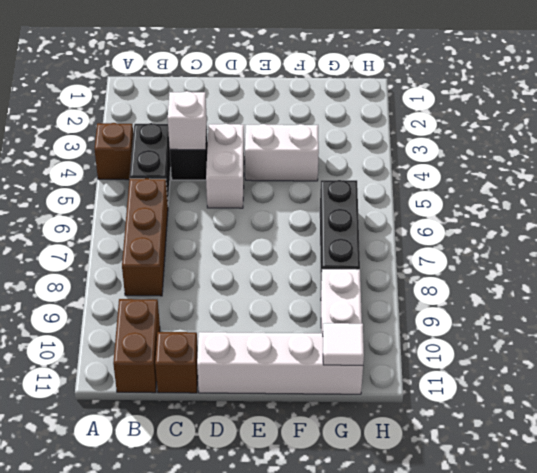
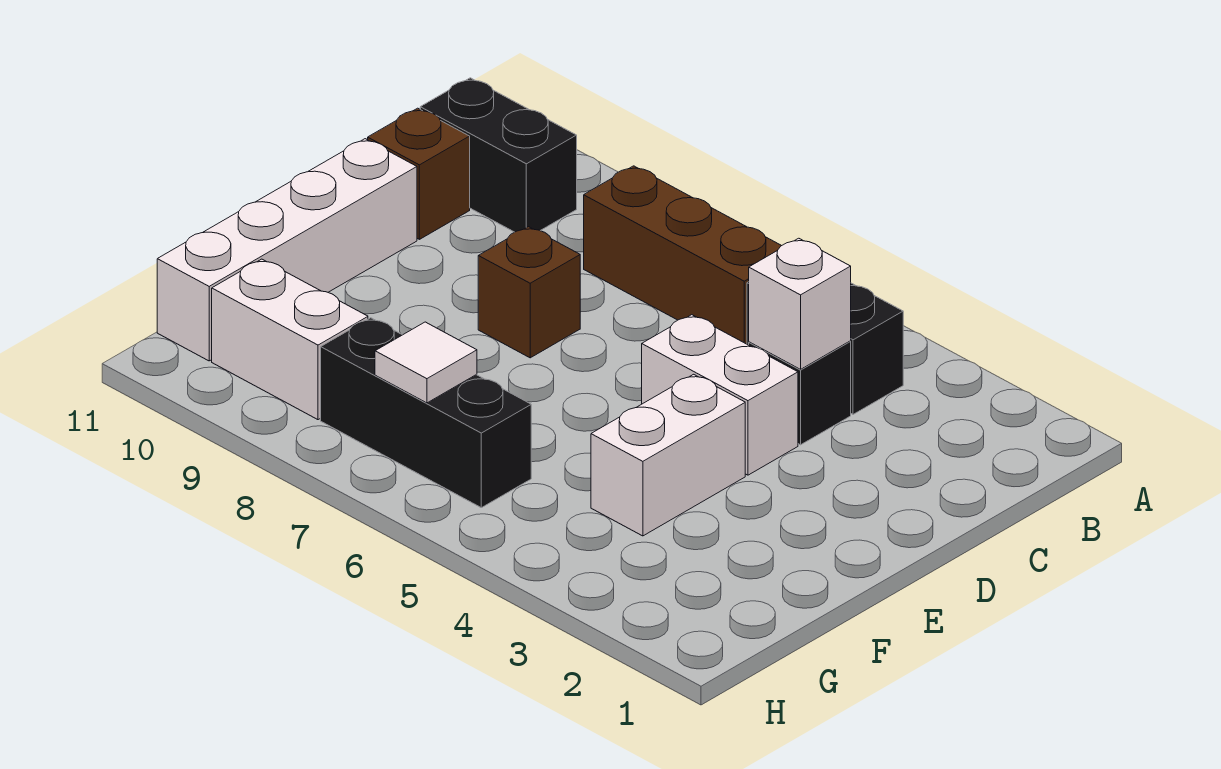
brown 1x1 brick [94,123,133,180] -> brown 1x1 brick moved to [478,227,580,358]
brown 1x2 brick [113,299,160,393] -> black 1x2 brick [420,78,577,232]
white 1x1 tile [323,323,364,365] -> white 1x1 tile moved to [375,322,477,403]

